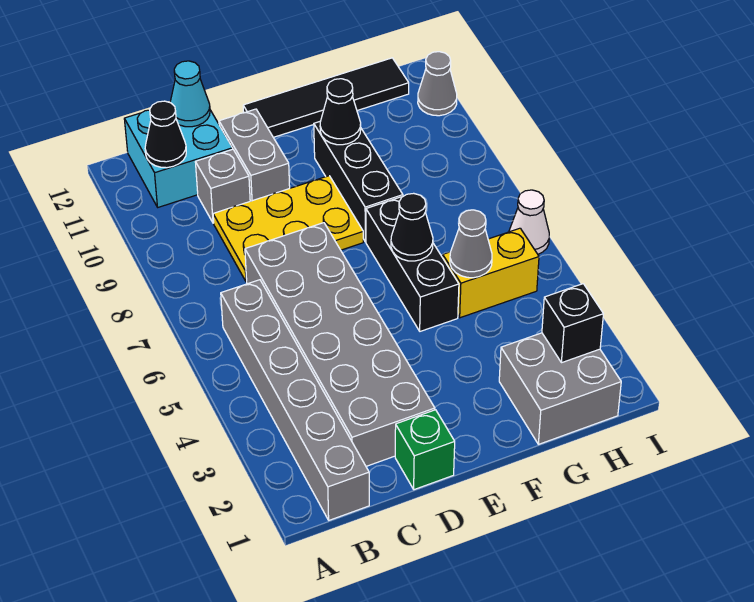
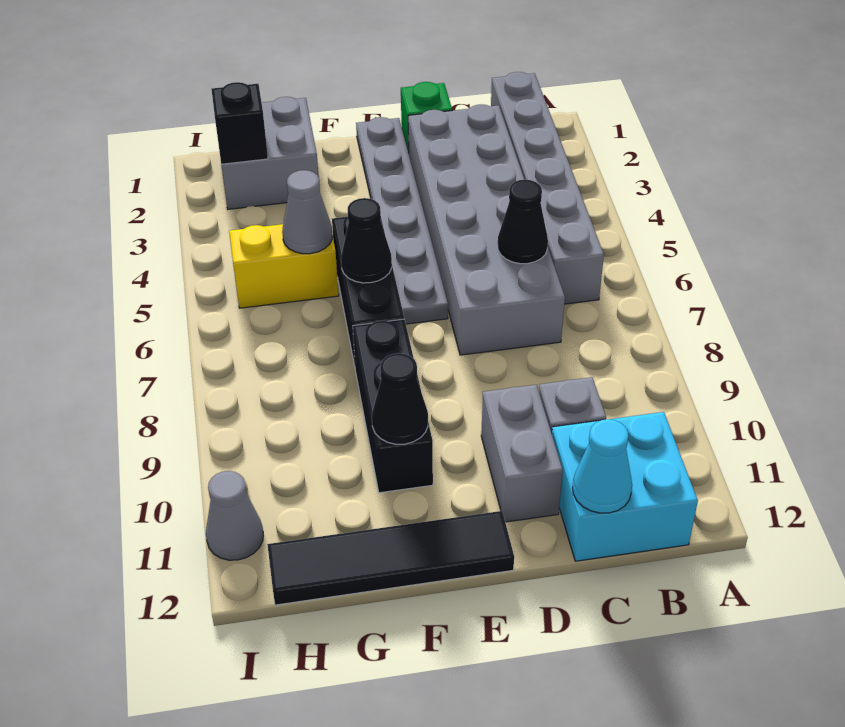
black 1x1 cone [145,101,186,168] -> black 1x1 cone moved to [498,180,548,264]
yellow 2x3 plate [213,176,363,282] -> none
none -> grey 1x6 plate [356,117,448,324]
white 1x1 cone [509,190,549,254] -> none

